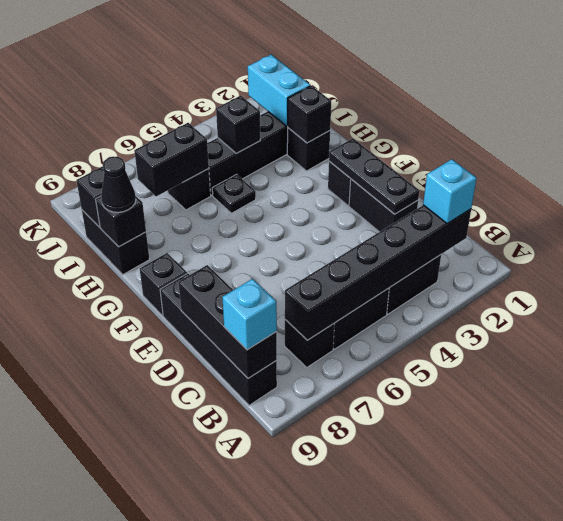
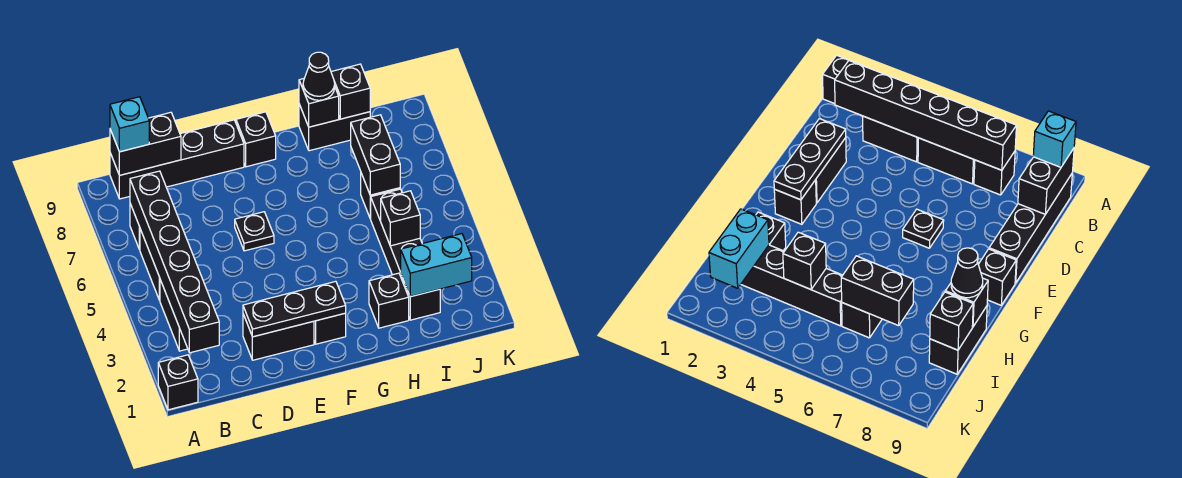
cyan 1x1 brick [423,159,476,224] -> none
black 1x3 brick [178,265,277,378] -> black 1x2 brick [110,112,181,175]
black 1x1 brick [288,86,331,143] -> black 1x1 brick moved to [158,355,198,410]
black 1x1 plate [212,174,256,213] -> black 1x1 plate moved to [235,212,274,251]

